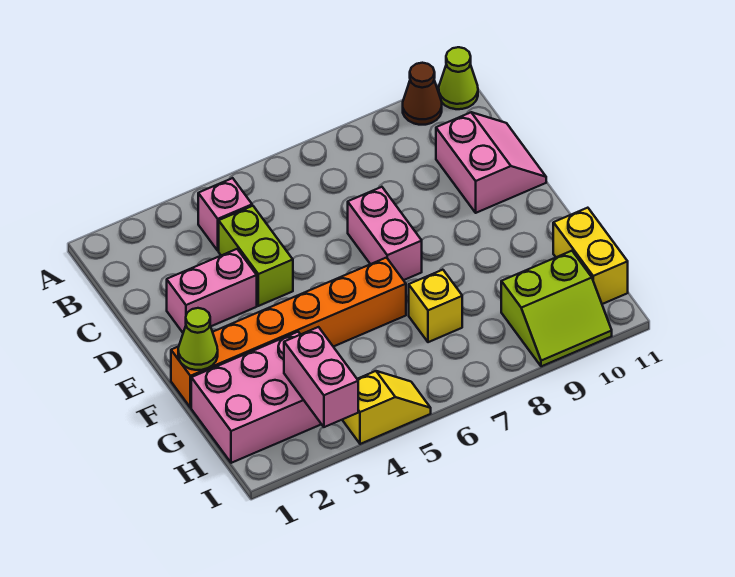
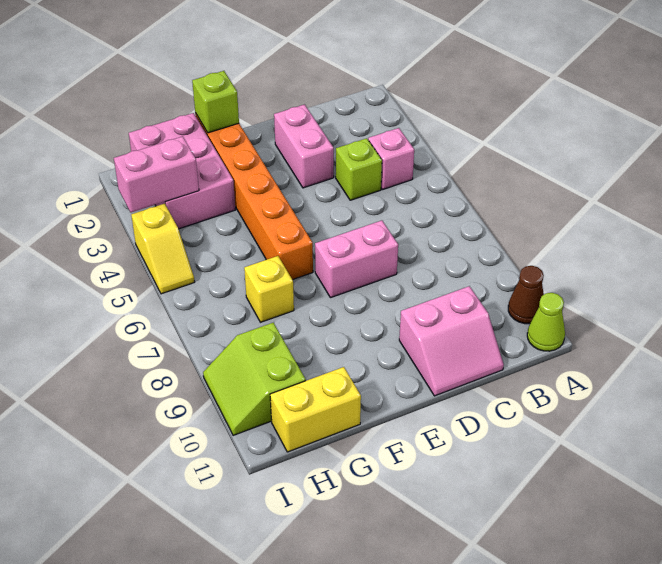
lime 1x2 brick [219,206,293,306] -> lime 1x1 brick [336,138,382,200]
lime 1x1 cone [178,308,218,370] -> lime 1x1 brick [192,71,239,133]

